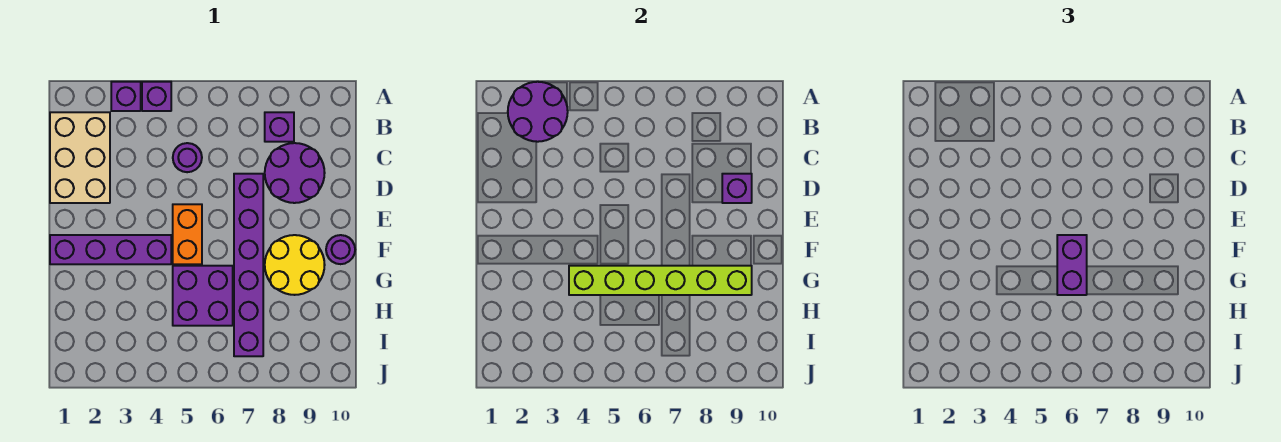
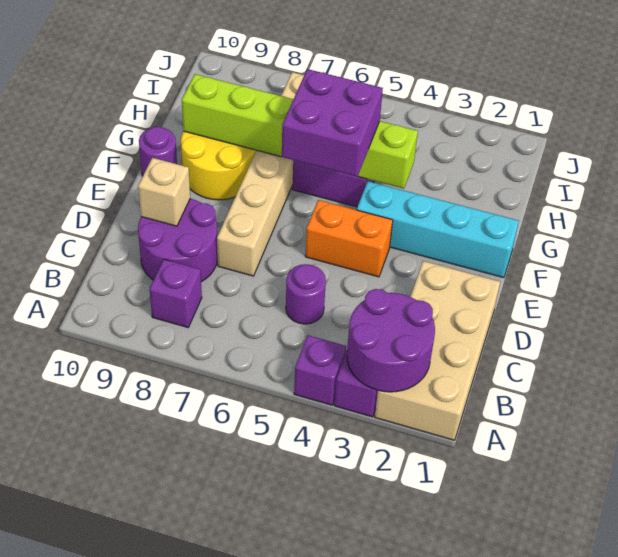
tan 2x3 brick [50,112,110,203] -> tan 2x4 brick [375,261,500,440]
purple 1x6 brick [234,174,263,356] -> tan 1x6 brick [217,72,304,276]
purple 1x1 brick [722,174,752,203] -> tan 1x1 brick [138,158,190,226]
orange 1x2 brick [173,204,202,264] -> orange 1x2 brick turned to [305,200,393,277]
purple 1x4 brick [50,235,171,264] -> cyan 1x4 brick [357,181,519,278]
purple 1x2 brick [1057,235,1087,295] -> purple 2x2 brick [282,69,383,177]

